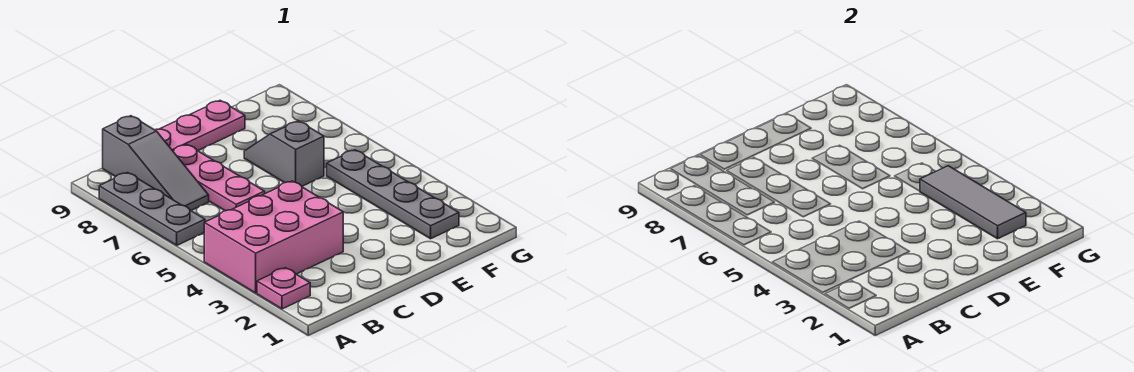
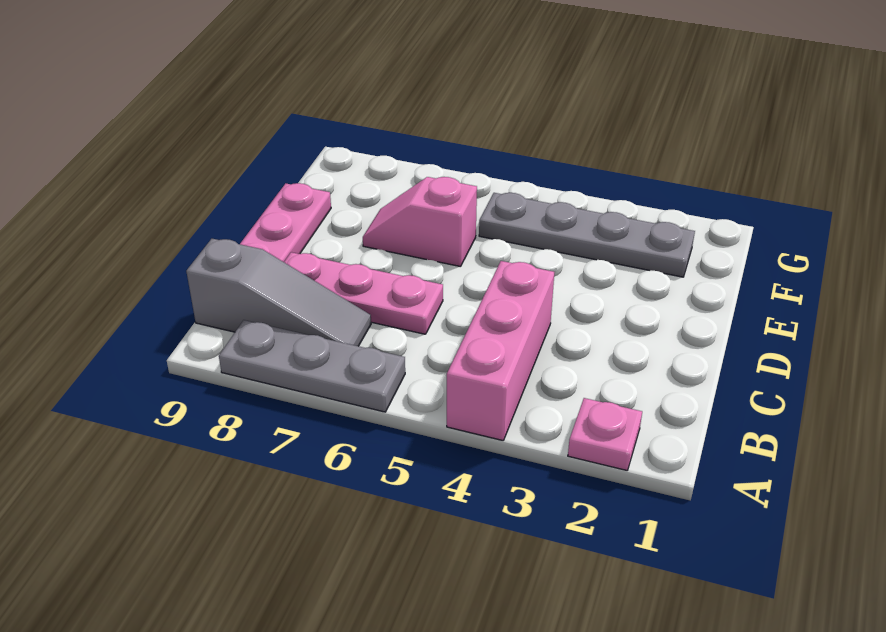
pink 2x3 brick [204,181,343,293] -> pink 1x3 brick [447,261,554,440]
grey 1x2 slope [244,121,324,186] -> pink 1x2 slope [363,177,477,267]
grey 1x3 tile [920,166,1026,239] -> none

